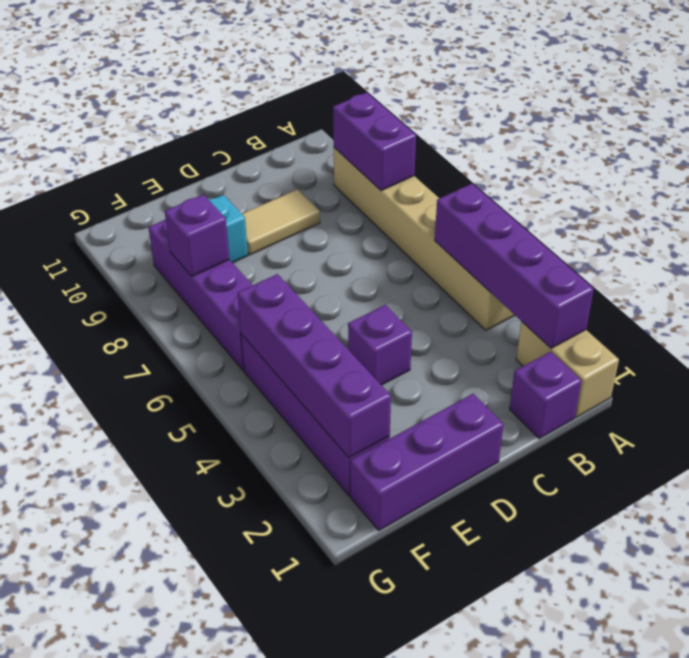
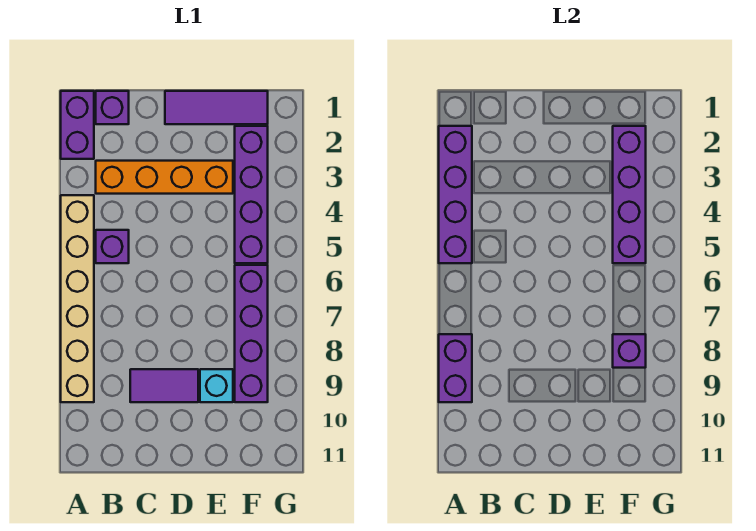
tan 1x2 brick [516,322,619,417] -> purple 1x2 brick [61,91,94,159]
none -> orange 1x4 brick [96,161,233,194]
tan 1x2 tile [242,189,320,255] -> purple 1x2 tile [130,369,198,402]
purple 1x3 brick [350,394,504,530] -> purple 1x3 tile [165,91,268,124]
purple 1x1 brick [348,305,412,385] -> purple 1x1 brick moved to [96,230,129,263]

